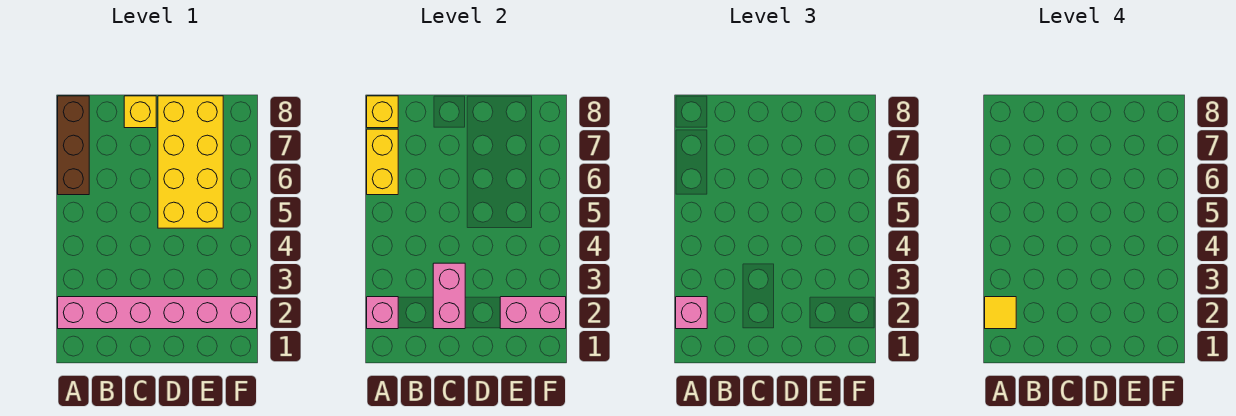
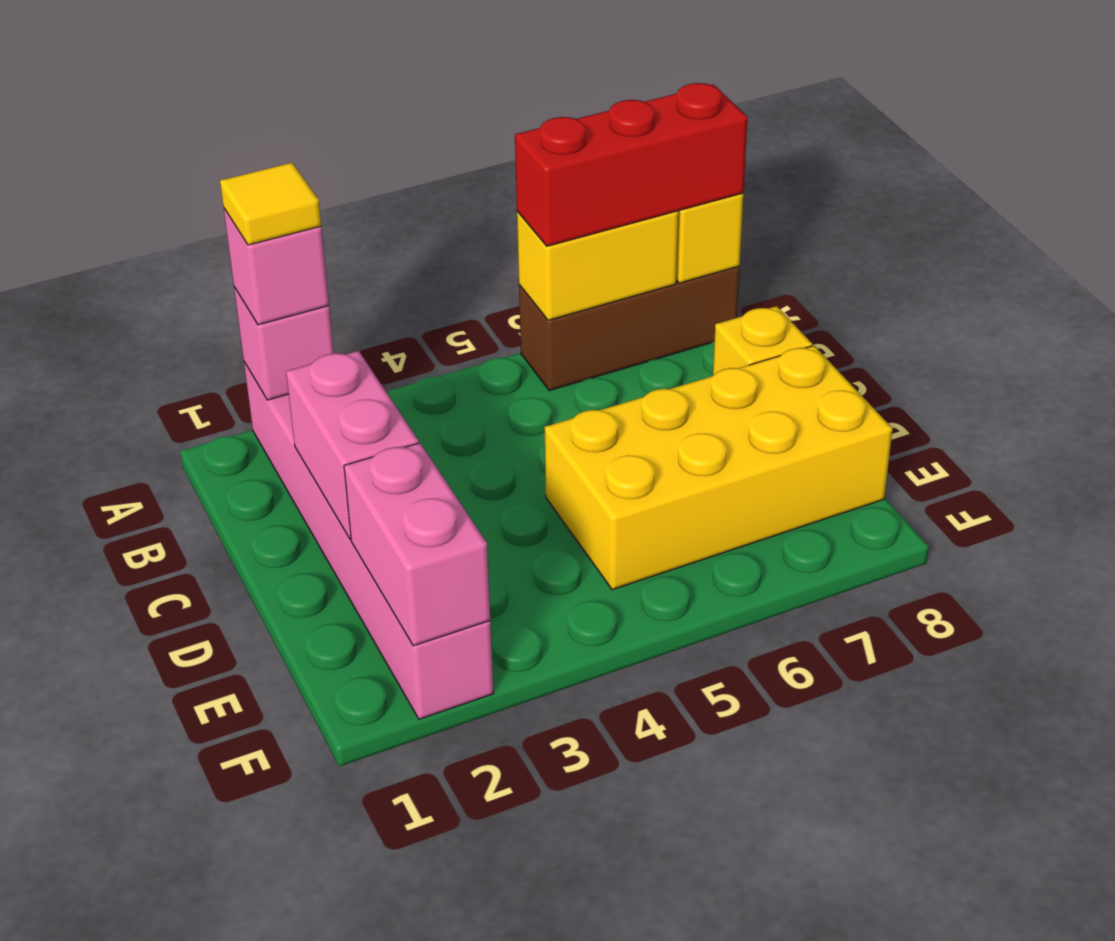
none -> red 1x3 brick [515,83,748,246]
pink 1x2 brick [433,263,465,329] -> pink 1x2 brick turned to [286,351,419,539]

